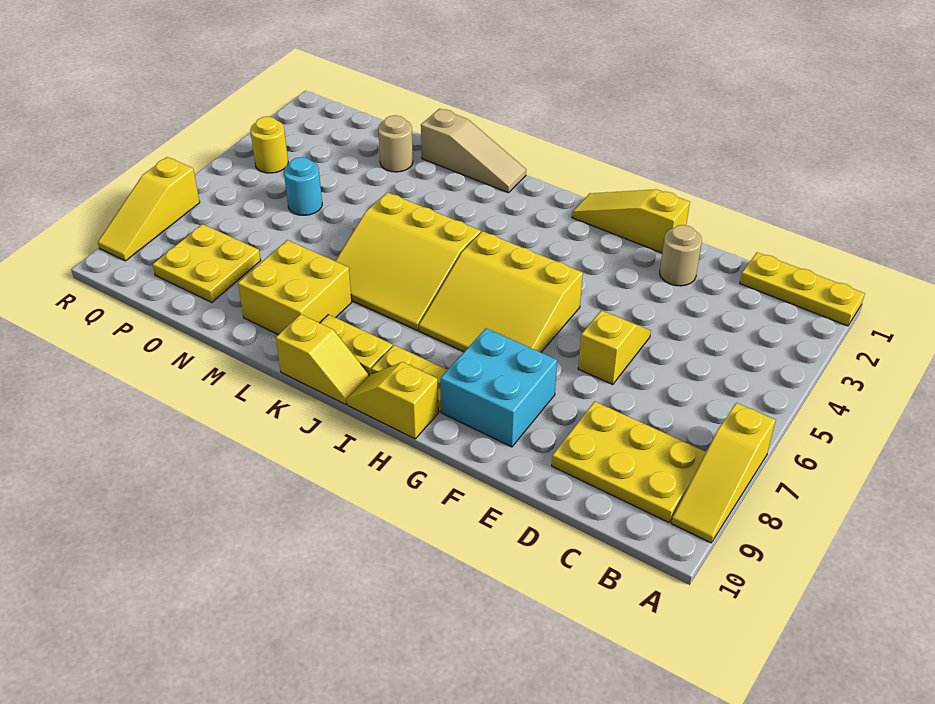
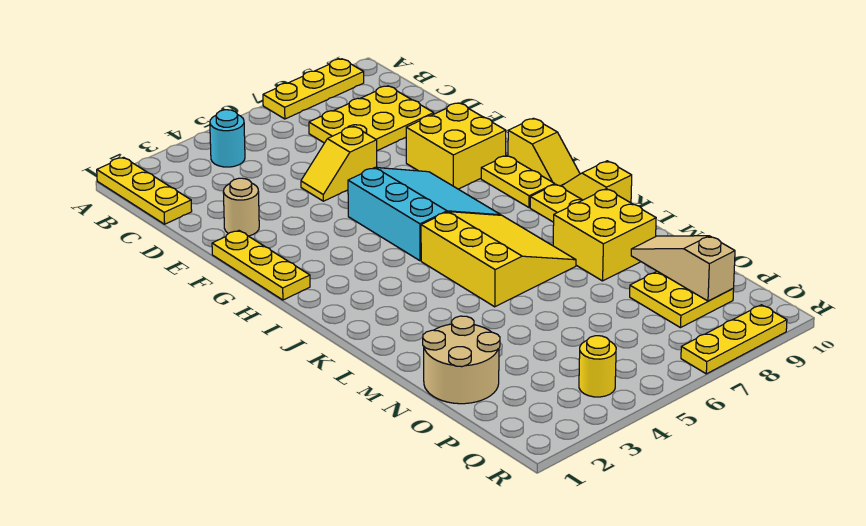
yellow 1x3 slope [671,403,776,543] -> yellow 1x3 plate [263,59,364,119]
yellow 2x3 plate [552,401,706,522] -> yellow 2x3 plate turned to [309,86,434,151]
yellow 1x3 slope [572,189,690,253] -> yellow 1x3 plate [212,231,310,300]
cyan 2x2 brick [440,328,557,447] -> yellow 2x2 brick [406,103,506,189]
yellow 3x3 slope [419,231,583,352] -> cyan 3x3 slope [348,167,500,261]
tan 1x3 slope [421,109,526,193] -> tan 1x3 slope moved to [631,236,735,301]
tan 1x1 round brick [378,115,413,172] -> tan 2x2 round brick [423,316,500,404]
cyan 1x1 round brick [284,157,322,215] -> cyan 1x1 round brick moved to [210,110,245,167]
yellow 1x3 slope [98,157,200,261] -> yellow 1x3 plate [681,305,787,374]

